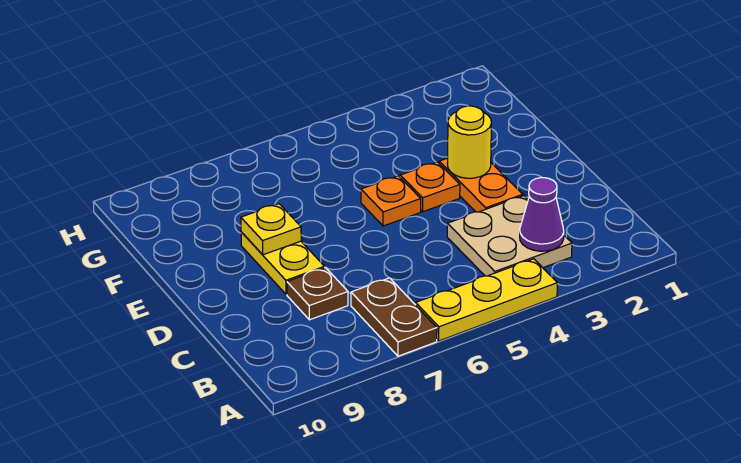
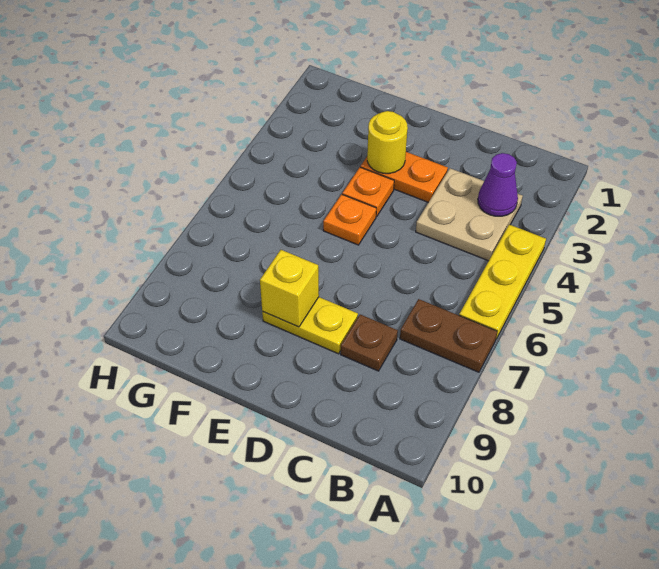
yellow 1x1 plate [241,204,301,255] -> yellow 1x1 brick [260,250,319,327]

